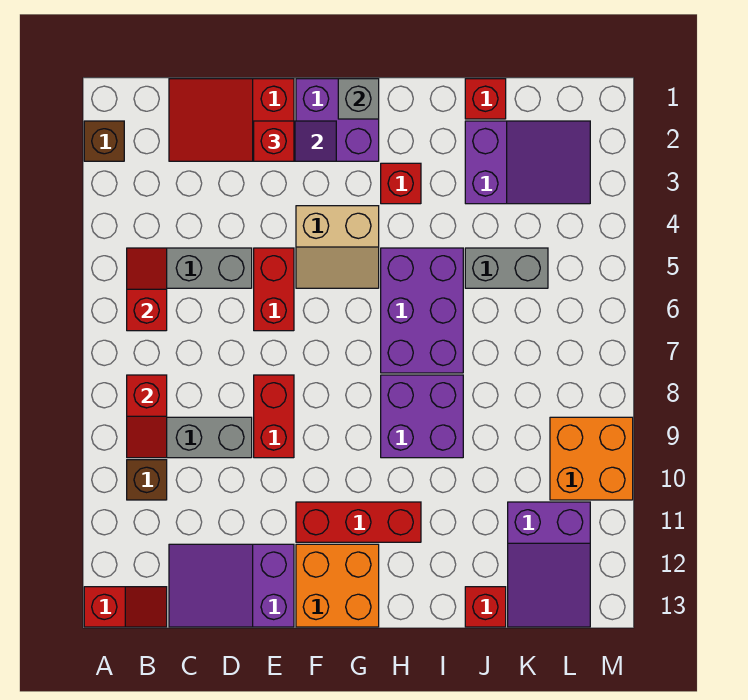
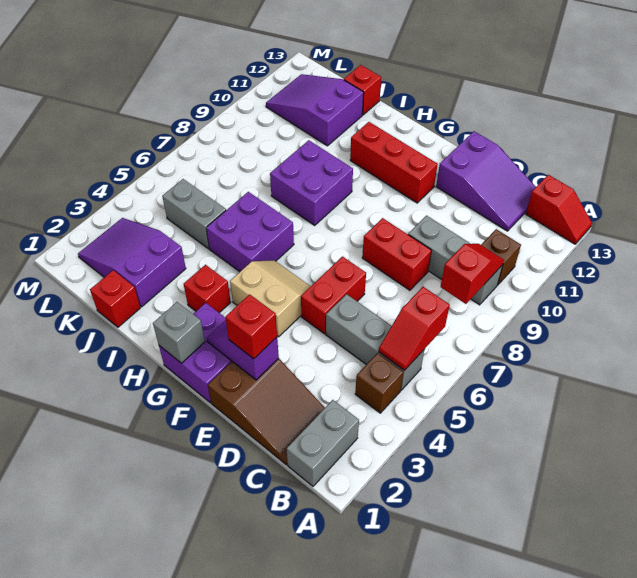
brown 1x1 brick [84,121,124,161] -> brown 1x1 brick moved to [355,353,403,413]
red 1x2 slope [84,587,167,627] -> red 1x2 slope turned to [526,175,592,244]
none -> grey 1x2 brick [287,400,359,486]
red 2x3 slope [169,79,294,161] -> brown 2x3 slope [208,358,325,465]
red 1x2 brick [254,375,294,458] -> red 1x2 brick turned to [362,218,432,290]
orange 2x2 brick [296,544,379,627] -> none
purple 2x3 brick [381,248,463,373] -> purple 2x2 brick [206,192,294,272]
purple 2x3 slope [508,502,590,627] -> purple 2x3 slope turned to [266,74,364,146]
orange 2x2 brick [550,417,633,500] -> none

